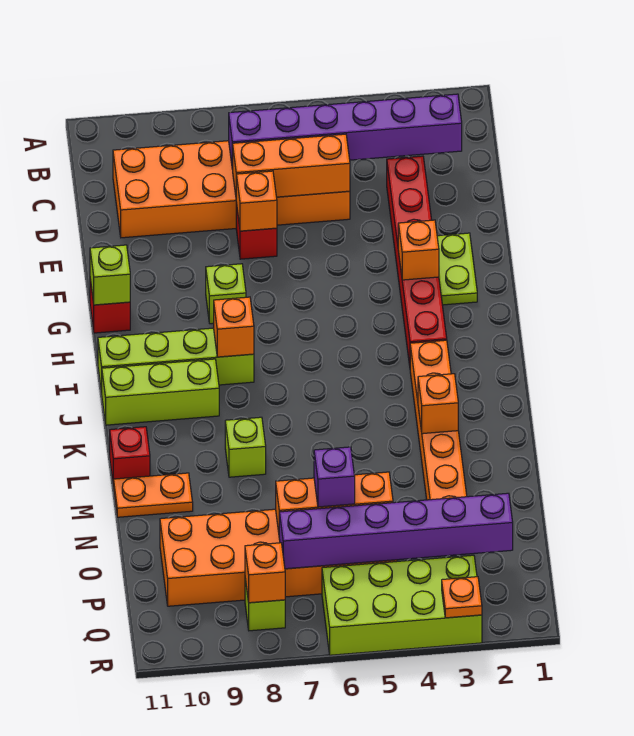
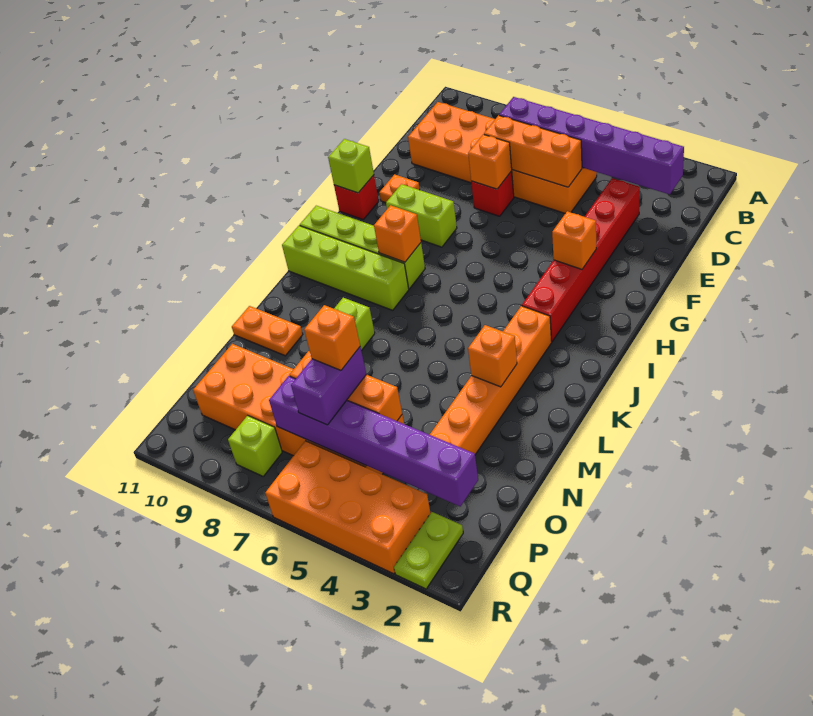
lime 1x2 plate [437,233,477,305] -> lime 1x2 plate moved to [394,512,463,589]
lime 1x1 brick [206,264,246,324] -> lime 1x2 brick [386,184,457,247]
lime 1x3 brick [102,359,219,425] -> lime 1x4 brick [282,226,409,310]
red 1x1 brick [110,427,150,486] -> none
purple 1x1 brick [314,447,355,507] -> purple 1x2 brick [291,347,366,425]
lime 2x4 brick [322,555,482,655] -> orange 2x4 brick [265,441,430,574]
orange 1x1 brick [245,543,285,603] -> orange 1x1 brick moved to [304,305,360,370]
orange 1x1 plate [442,577,482,618] -> orange 1x1 plate moved to [379,174,420,203]

